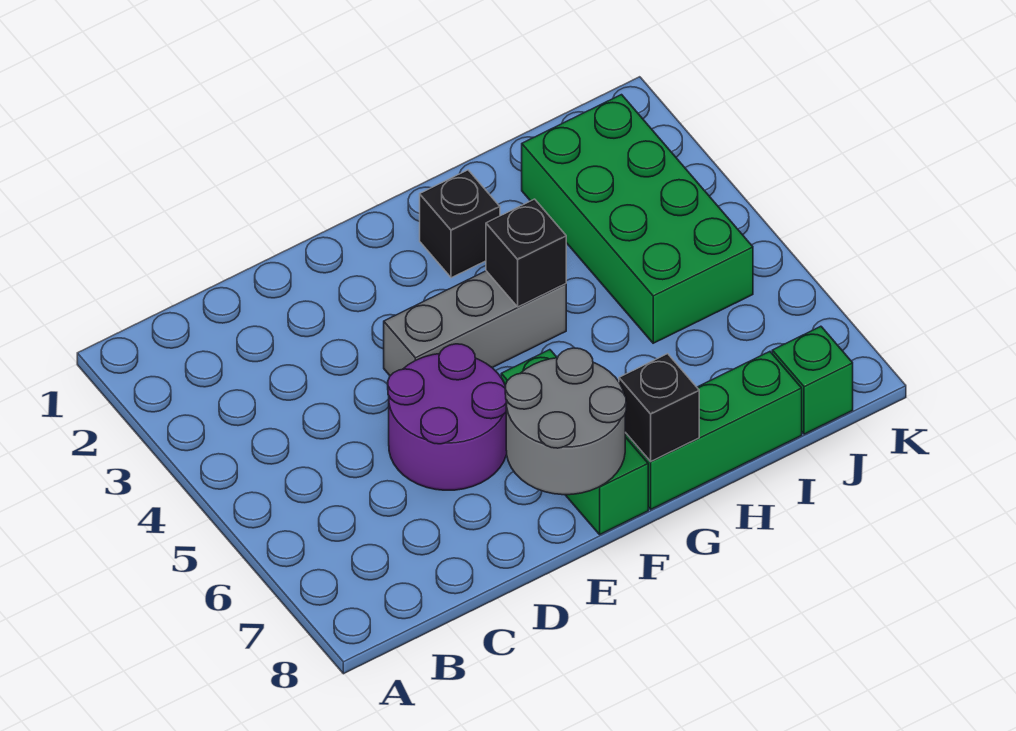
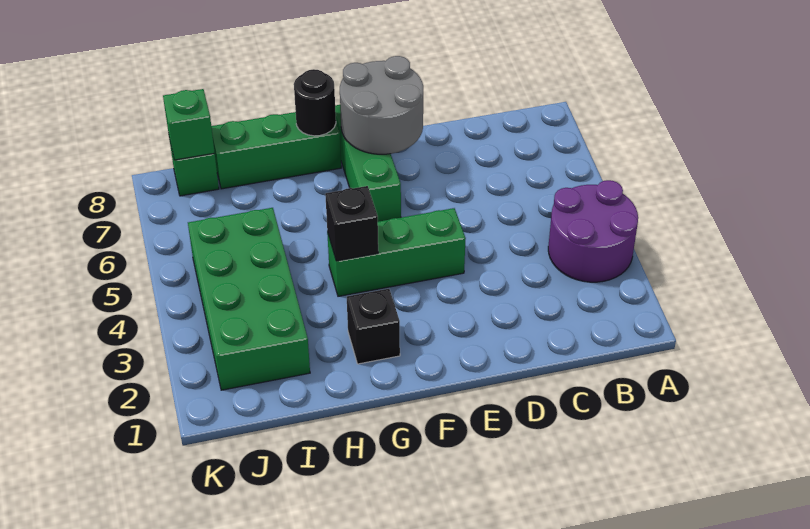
purple 2x2 round brick [388,344,507,490] -> purple 2x2 round brick moved to [548,180,638,282]
grey 1x3 brick [384,271,566,376] -> green 1x3 brick [327,208,466,296]
black 1x1 brick [619,354,699,461] -> black 1x1 round brick [294,69,336,136]
none -> green 1x1 brick [163,89,215,160]

